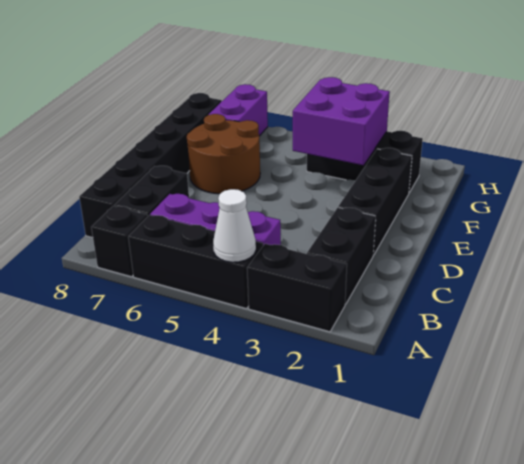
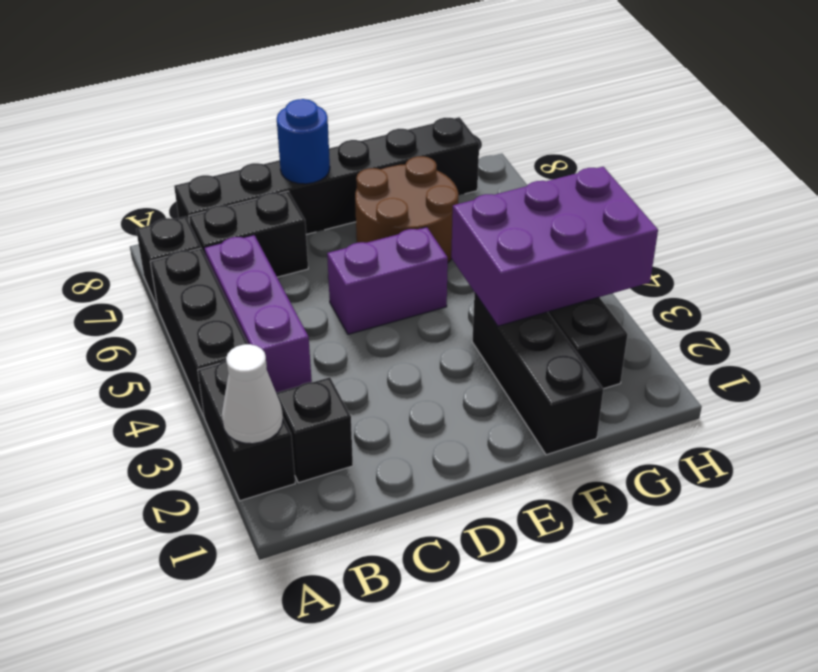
white 1x1 cone [213,189,256,262] -> white 1x1 cone moved to [222,344,283,444]
black 1x2 brick [307,208,376,304] -> black 1x1 brick [276,377,353,483]
black 1x3 brick [338,148,412,255] -> black 1x3 brick turned to [472,293,603,455]
none -> blue 1x1 round brick [277,99,330,184]
purple 2x2 brick [293,77,390,165] -> purple 2x3 brick [451,167,658,326]
purple 1x2 brick [209,84,268,136] -> purple 1x2 brick moved to [327,227,448,334]

